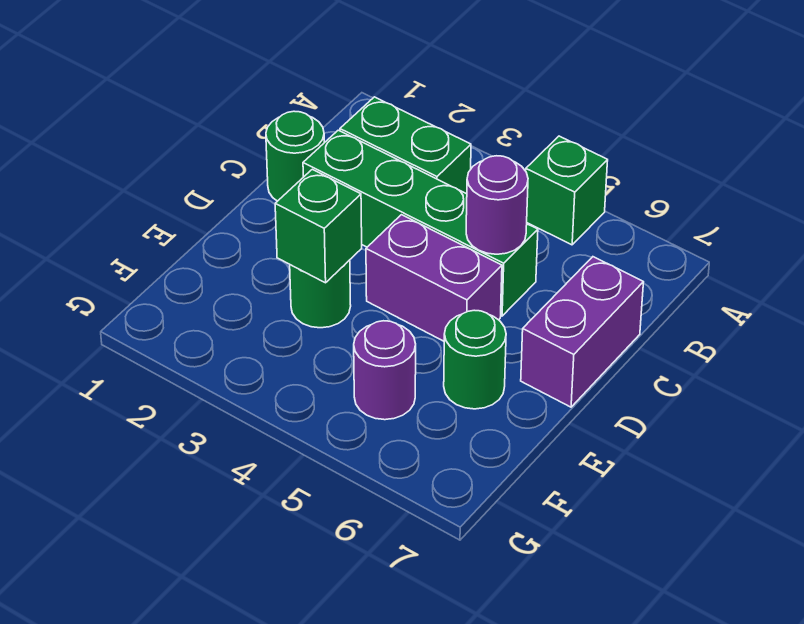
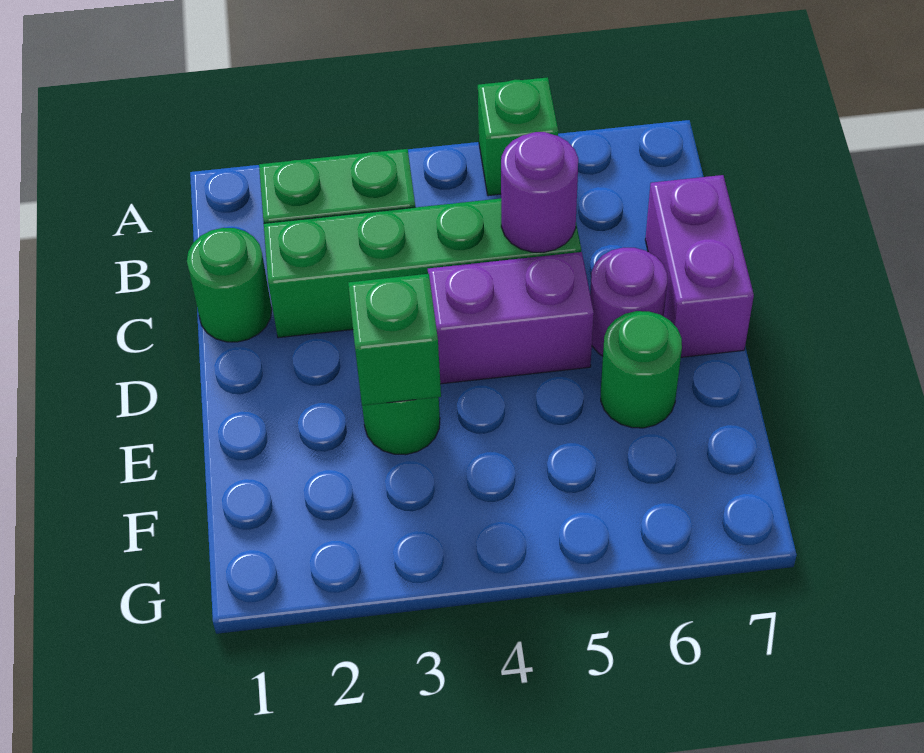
purple 1x1 round brick [354,321,416,420] -> purple 1x1 round brick moved to [590,248,667,356]

